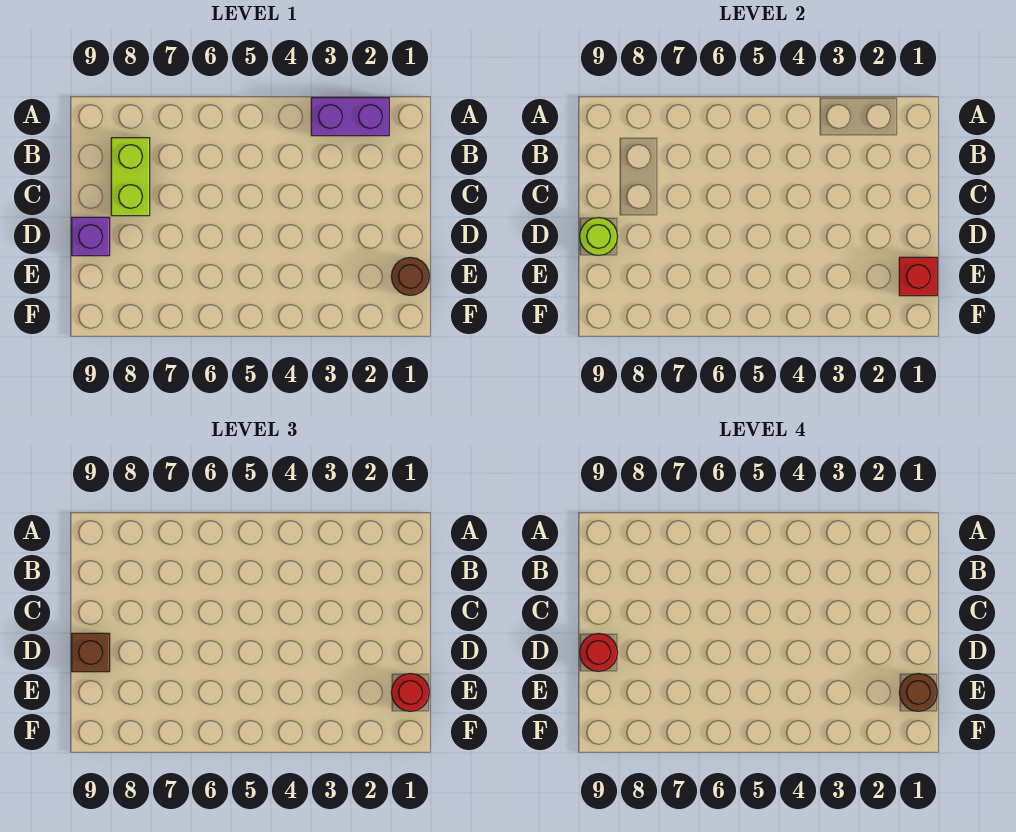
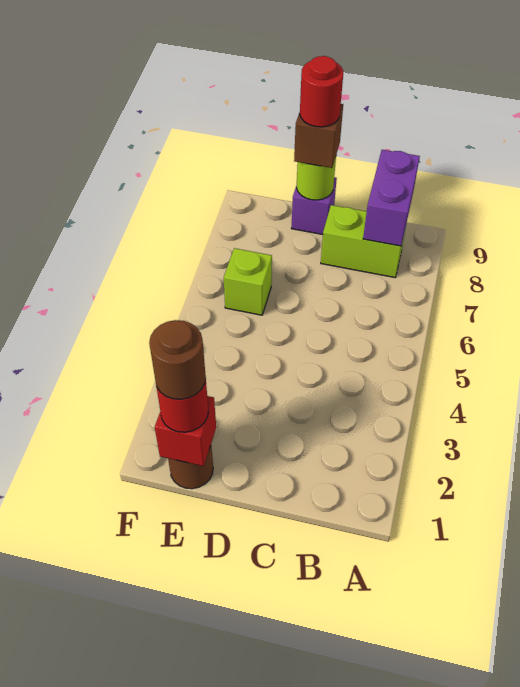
purple 1x2 brick [311,98,389,136] -> purple 1x2 brick moved to [363,150,420,246]
none -> lime 1x1 brick [224,248,272,315]

